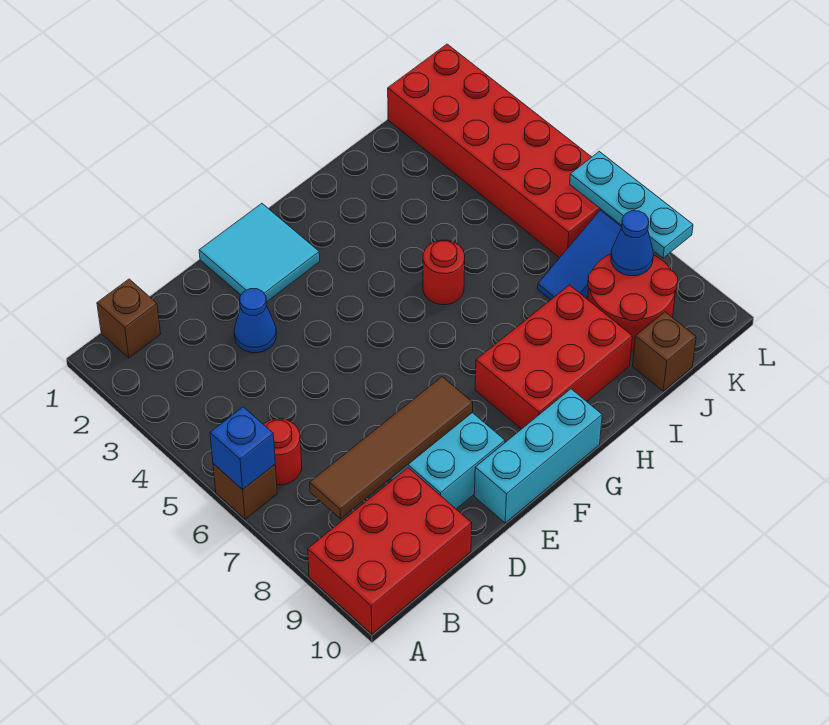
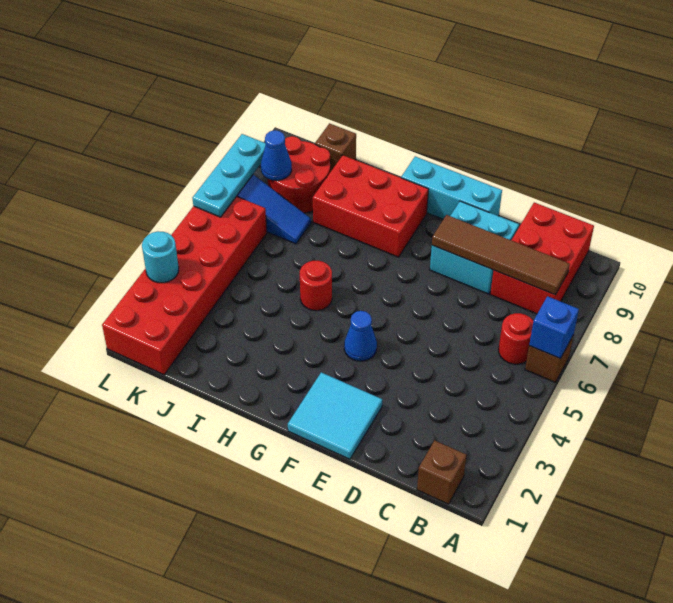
red 2x3 brick [308,468,472,634] -> red 2x3 brick turned to [490,203,594,314]
blue 1x1 cone [234,289,277,353] -> blue 1x1 cone moved to [344,311,377,361]
none -> cyan 1x1 round brick [142,231,179,283]

